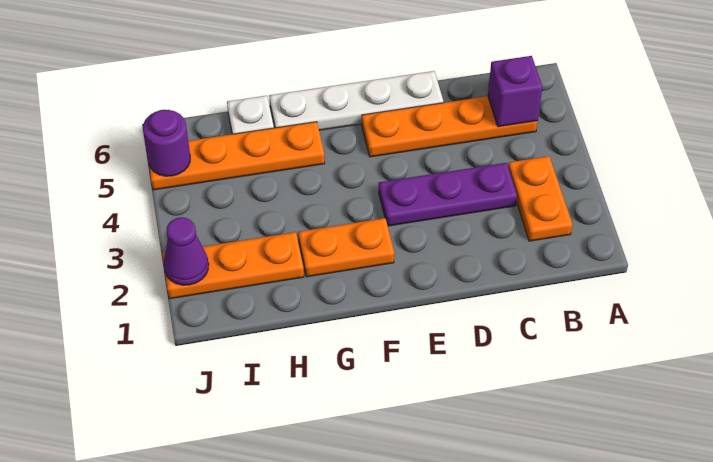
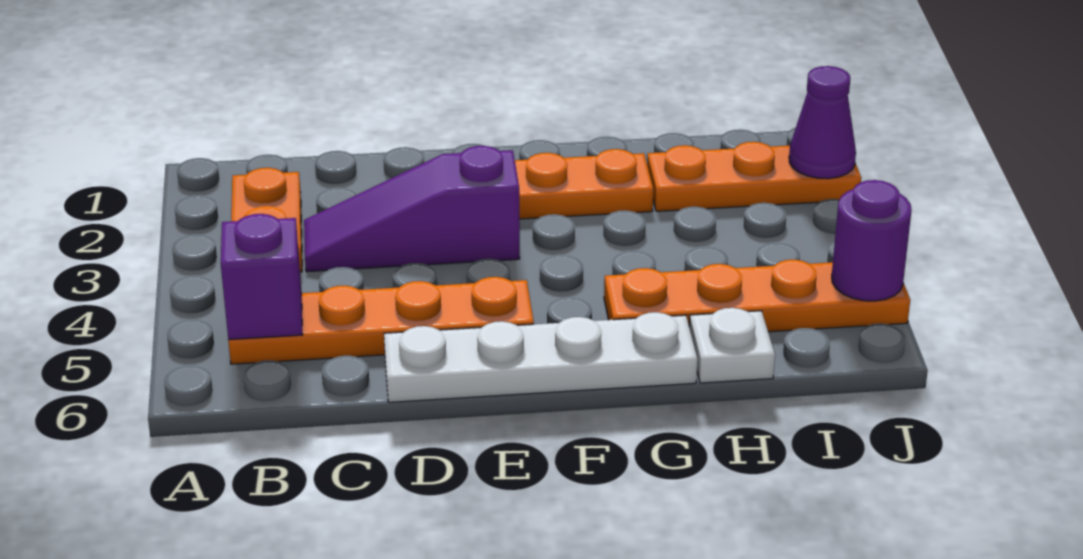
purple 1x3 plate [379,163,517,226] -> purple 1x3 slope [304,146,520,272]

